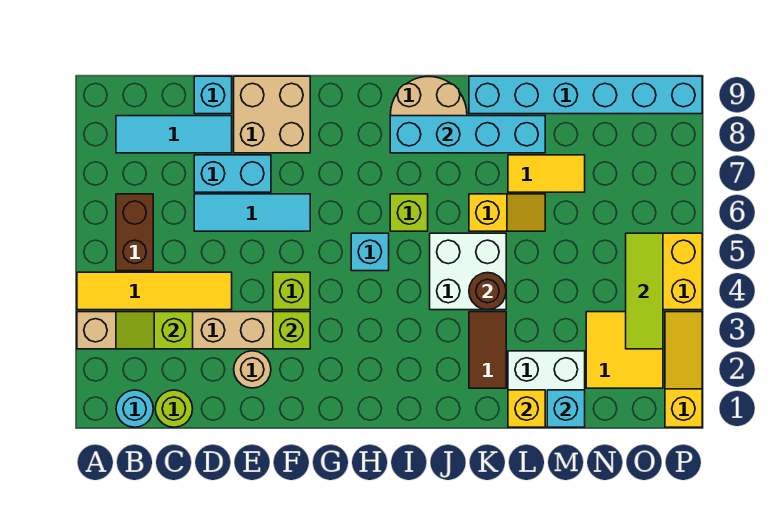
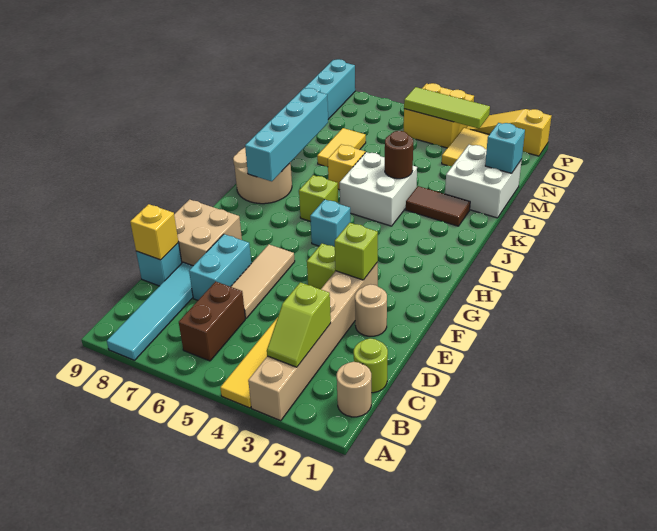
cyan 1x1 round brick [116,390,153,427] -> tan 1x1 round brick [337,362,371,417]
brown 1x2 brick [116,194,153,271] -> brown 1x2 brick turned to [179,281,245,361]
cyan 1x3 tile [116,116,232,153] -> cyan 1x4 tile [107,262,193,360]
cyan 1x3 tile [194,194,310,231] -> tan 1x3 tile [231,244,295,318]
yellow 1x1 brick [508,390,545,427] -> yellow 1x1 brick moved to [130,204,178,260]

